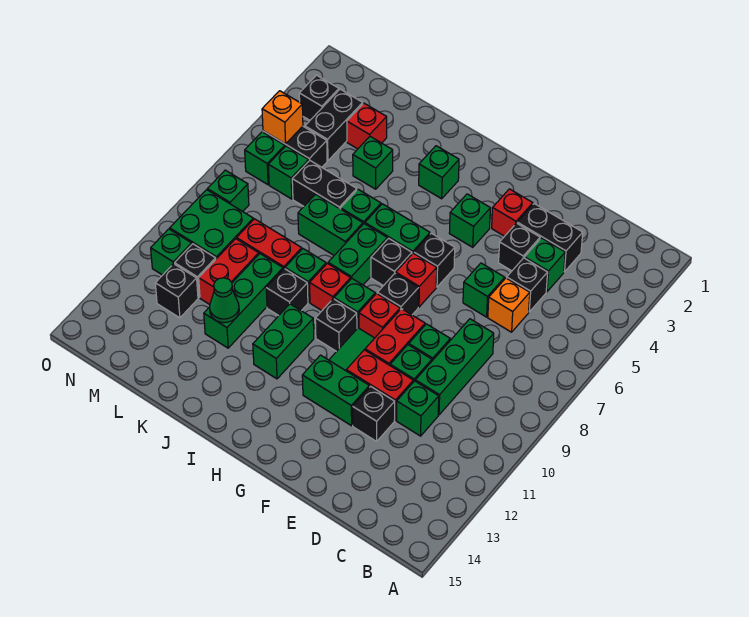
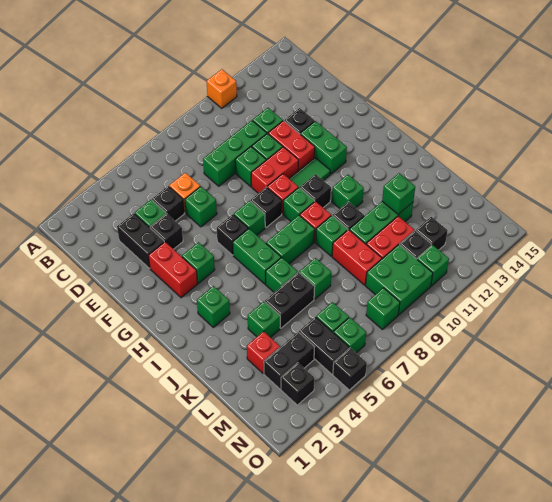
red 1x1 brick [492,189,533,236] -> red 1x2 brick [148,242,198,298]
red 1x1 brick [396,253,437,307] -> green 1x1 brick [234,201,265,235]
black 1x1 brick [371,238,412,286] -> black 1x1 brick moved to [333,348,367,390]
green 1x2 brick [253,304,314,379] -> green 1x1 brick [332,175,364,208]
green 1x2 brick [298,194,363,255] -> green 1x1 brick [299,258,331,299]
black 1x2 brick [292,161,357,209] -> black 1x2 brick turned to [265,272,315,328]
green 1x1 cone [210,278,239,323] -> green 1x1 brick [382,173,415,214]
orange 1x1 brick [262,91,303,144] -> orange 1x1 brick moved to [207,69,237,108]

